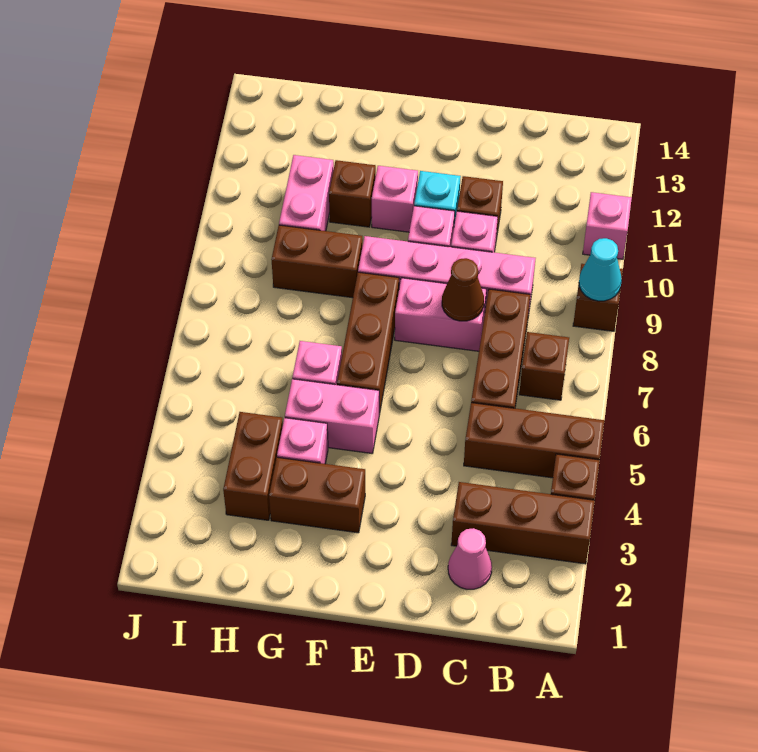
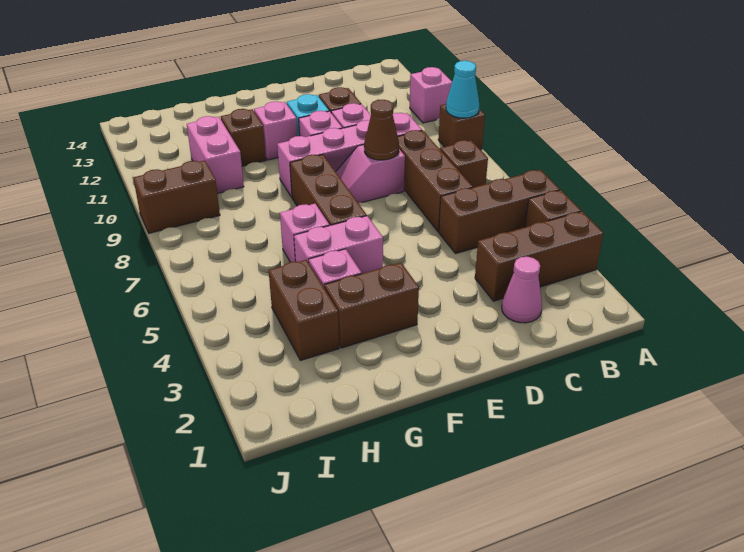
pink 1x2 brick [395,278,486,351] -> pink 1x2 slope [336,145,405,203]
brown 1x2 brick [272,225,363,298] -> brown 1x2 brick moved to [133,161,220,233]

